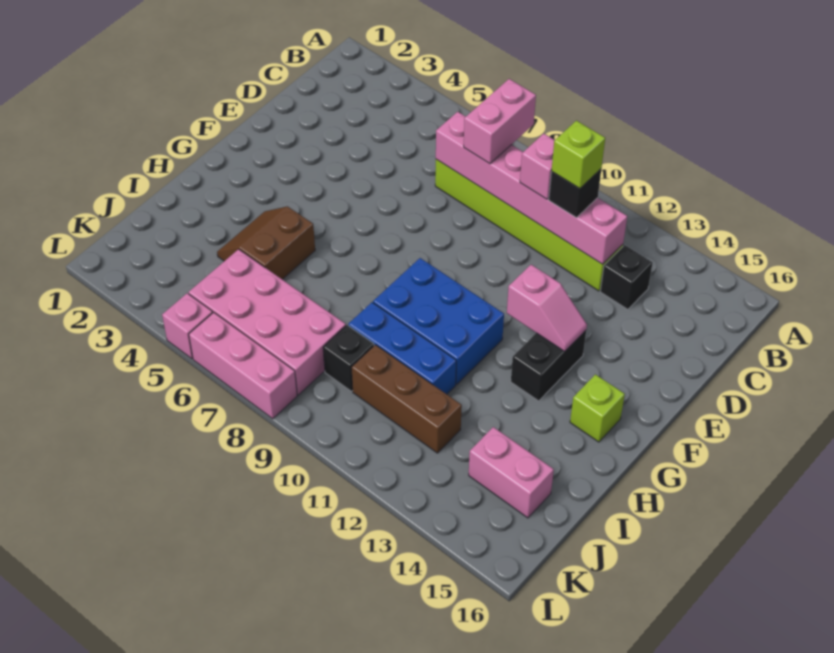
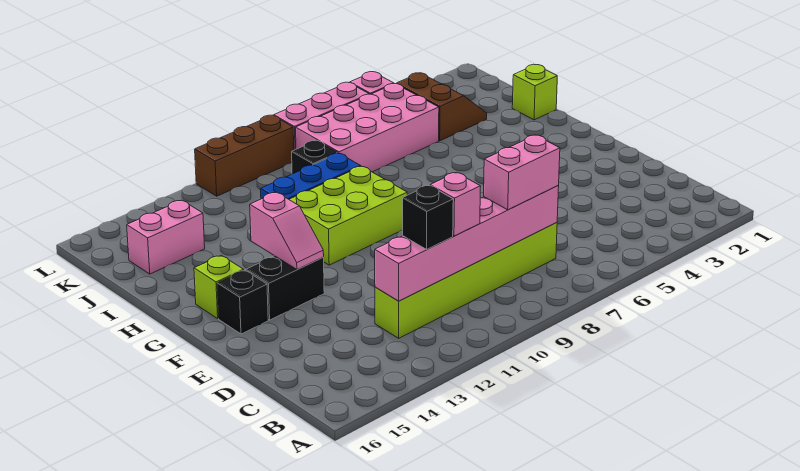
pink 1x2 brick [464,79,536,164] -> pink 1x2 brick turned to [484,135,560,210]
lime 1x1 brick [551,121,605,189] -> lime 1x1 brick moved to [512,64,557,120]
black 1x1 brick [600,245,653,310] -> black 1x1 brick moved to [217,270,268,334]
pink 1x2 slope [507,265,587,351] -> pink 1x2 slope turned to [250,192,324,270]
black 1x2 brick [511,330,586,401] -> black 1x2 brick turned to [246,256,324,320]
blue 2x3 brick [373,258,504,384] -> lime 2x3 brick [289,166,407,265]
brown 2x2 slope [217,206,315,279] -> brown 2x2 slope moved to [397,73,487,141]
brown 1x3 brick [351,345,462,453] -> brown 1x3 brick moved to [195,115,294,196]

